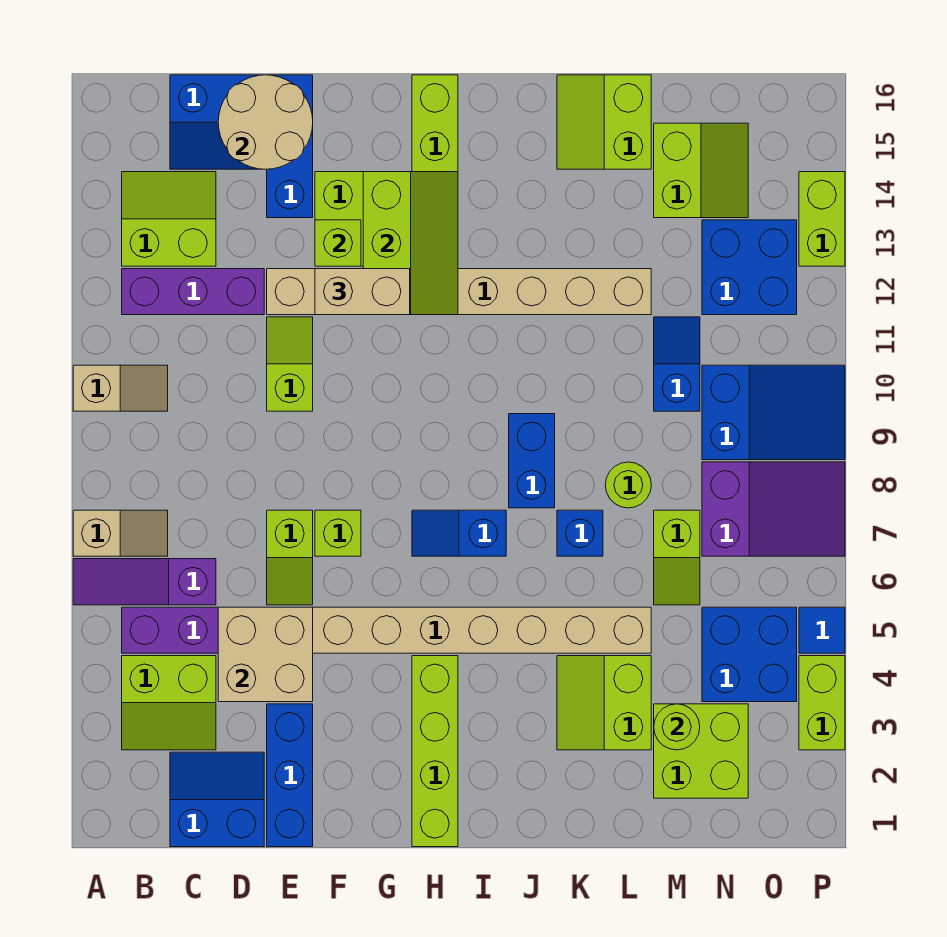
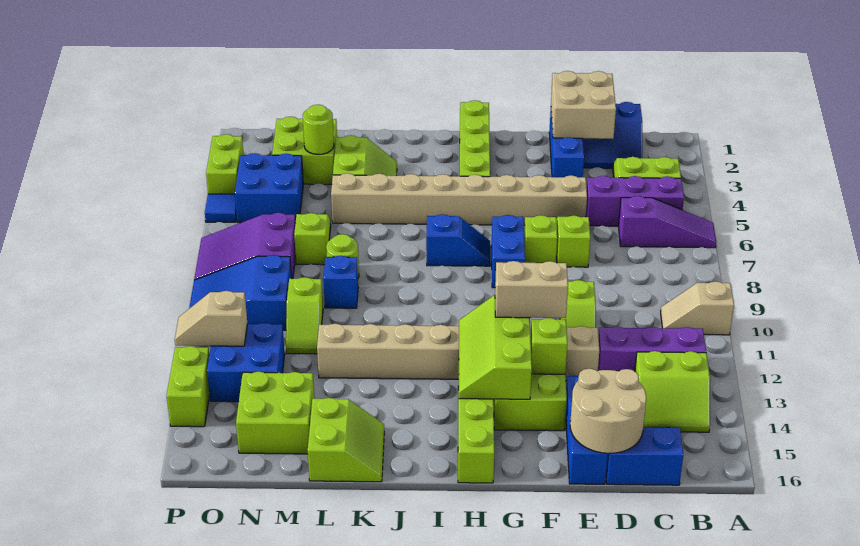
tan 1x2 slope [73,510,168,556] -> tan 1x2 slope moved to [175,291,247,346]
tan 2x2 brick [218,607,313,702] -> tan 2x2 brick moved to [551,71,616,139]
blue 1x2 brick [509,414,555,508] -> blue 1x2 brick moved to [491,215,525,288]
blue 1x1 brick [557,510,603,556] -> blue 1x1 brick moved to [323,256,358,308]
blue 1x2 slope [654,317,700,411] -> lime 1x2 slope [286,277,323,354]
lime 2x2 slope [654,123,748,218] -> lime 2x2 brick [236,371,314,454]

